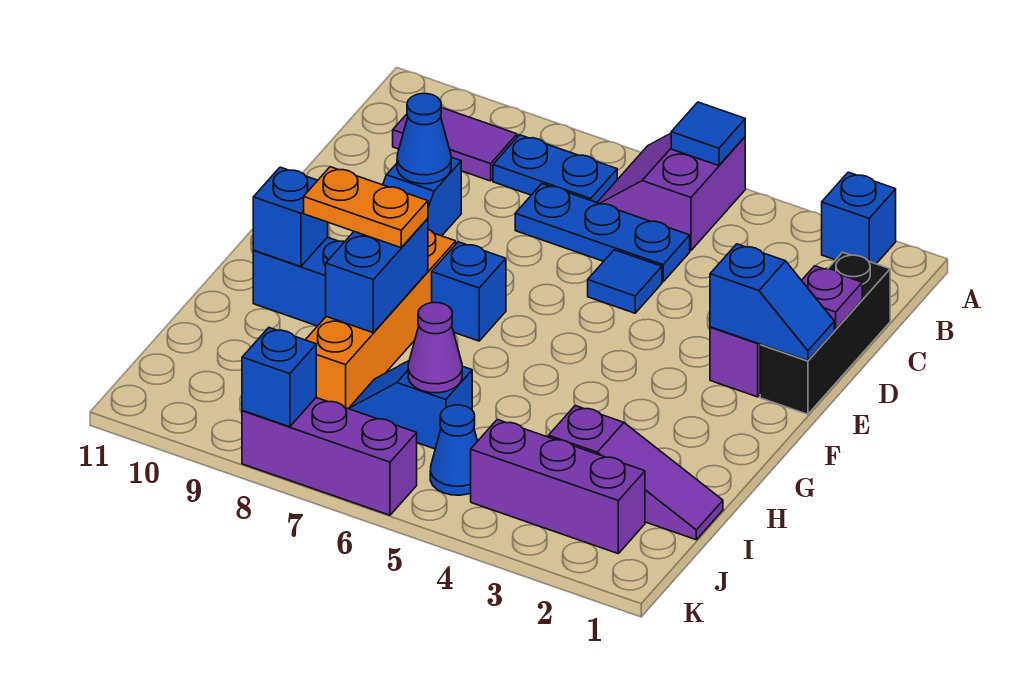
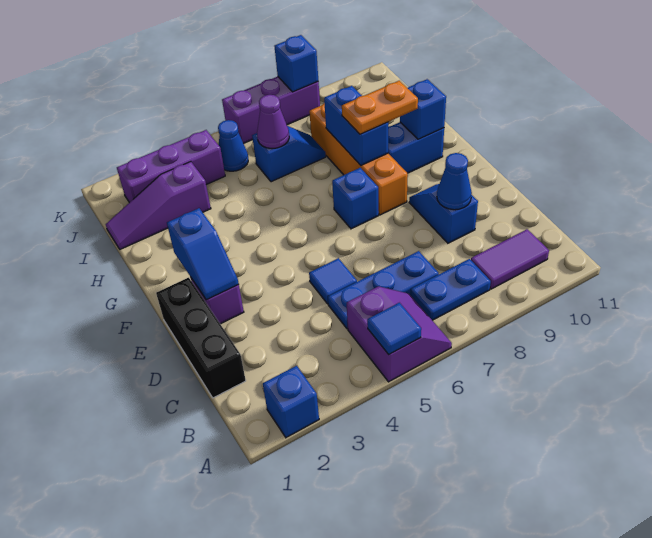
purple 1x1 plate [801,266,862,329] -> none
blue 1x2 slope [710,244,834,361] -> blue 1x2 slope turned to [167,208,239,300]

